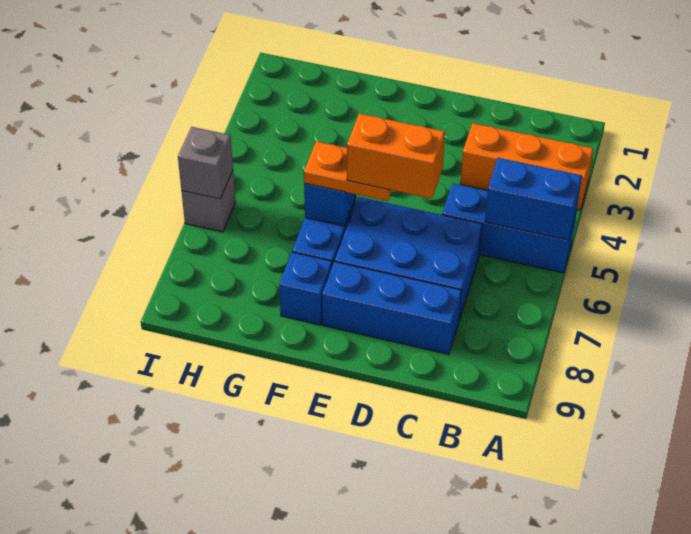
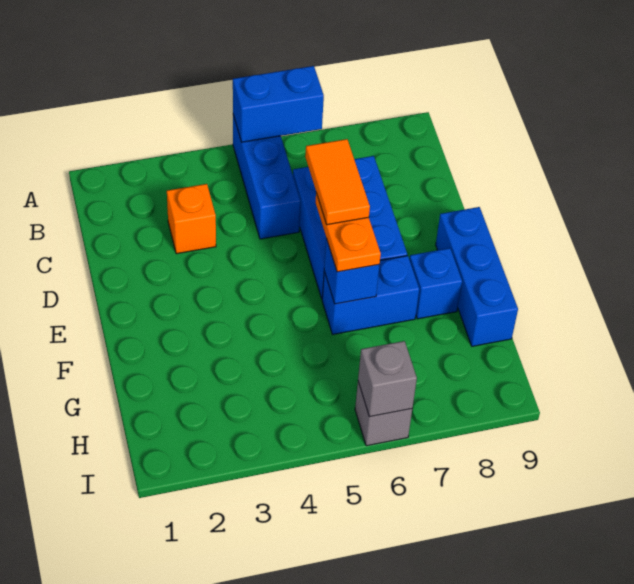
orange 1x3 brick [461,123,593,210] -> orange 1x1 brick [167,184,216,254]
blue 1x2 brick [485,158,582,240] -> blue 1x2 brick turned to [233,66,324,142]
blue 1x3 brick [322,262,462,354] -> blue 1x3 brick moved to [436,207,518,346]
orange 1x2 brick [347,114,445,199] -> orange 1x2 tile [305,139,370,225]

